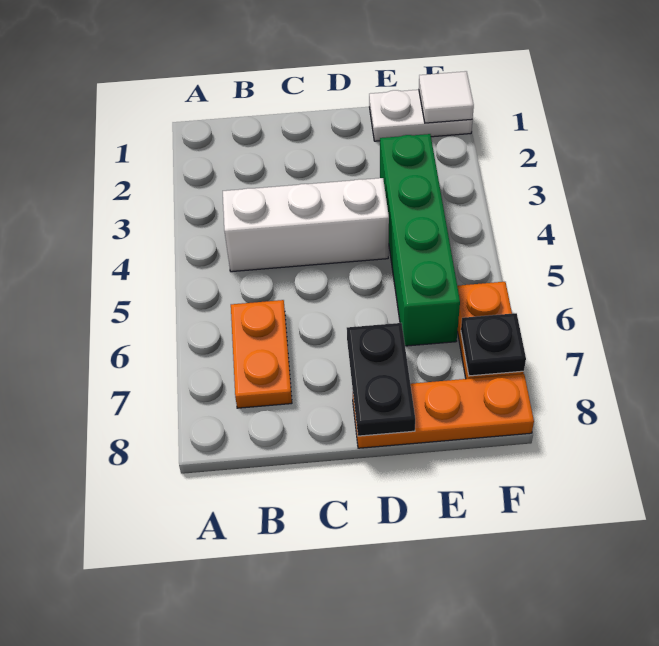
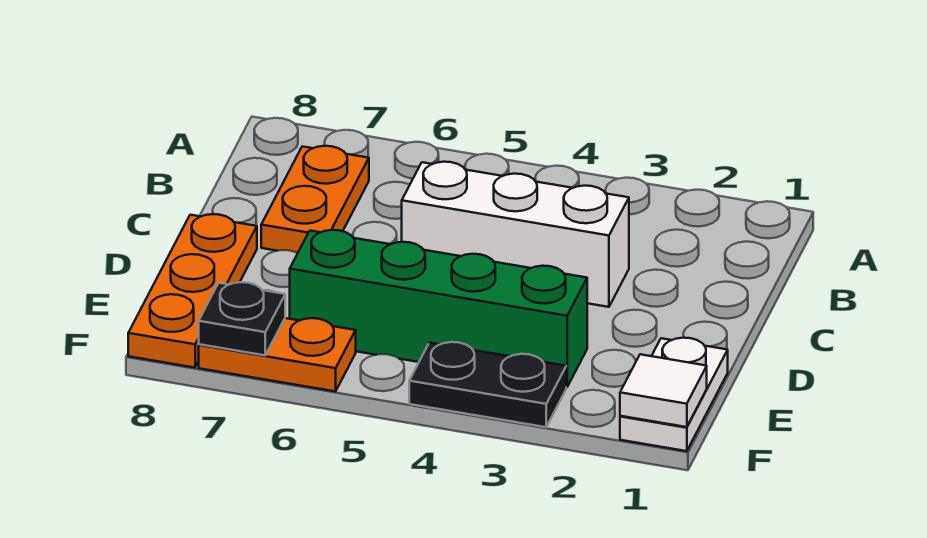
white 1x3 brick [223,178,389,272] -> white 1x3 brick turned to [402,162,629,307]
orange 1x2 plate [231,300,292,408] -> orange 1x2 plate turned to [261,146,369,253]
black 1x2 plate [347,323,415,436] -> black 1x2 plate moved to [409,342,566,427]

